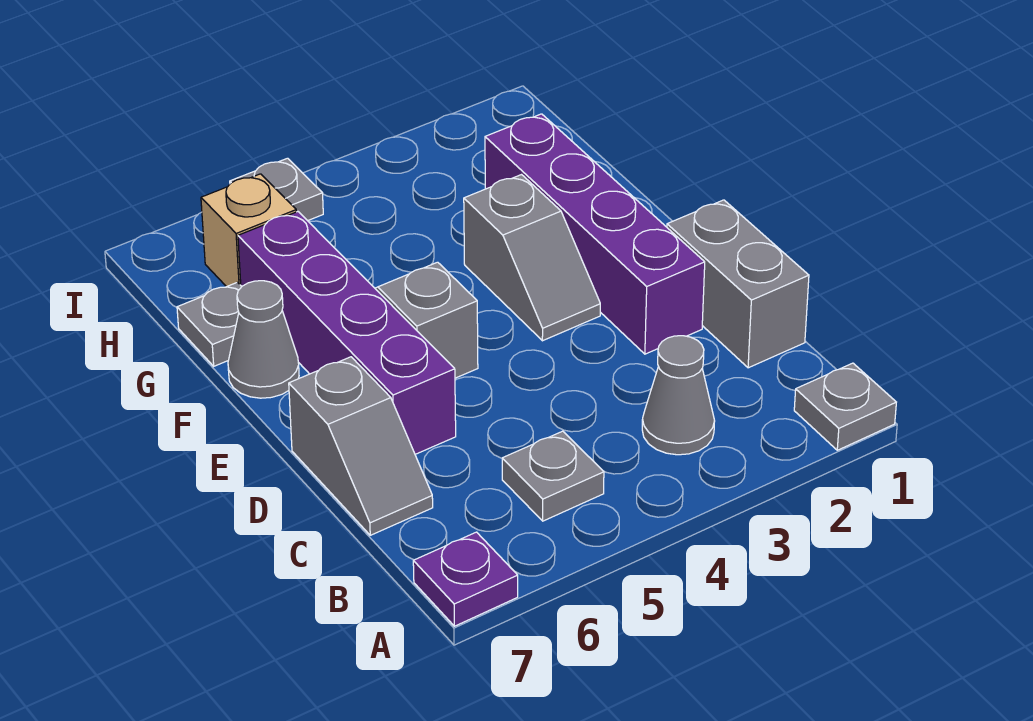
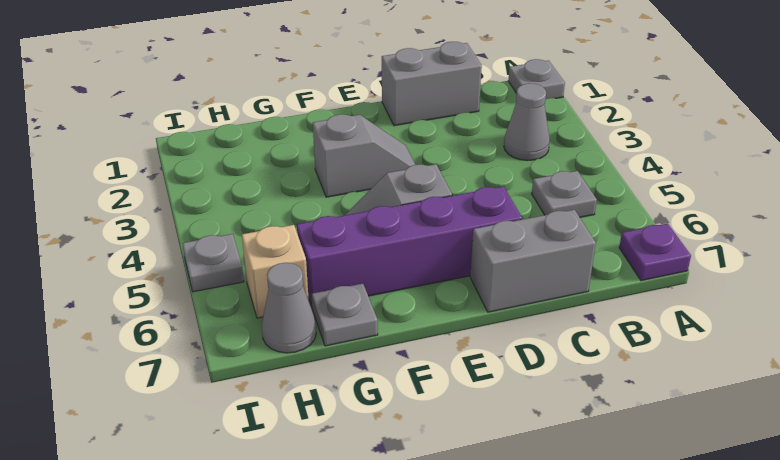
grey 1x2 slope [289,357,433,535] -> grey 1x2 brick [470,210,596,312]
purple 1x4 brick [485,114,705,354] -> none
grey 1x1 cone [228,281,299,398] -> grey 1x1 cone moved to [262,263,316,353]

